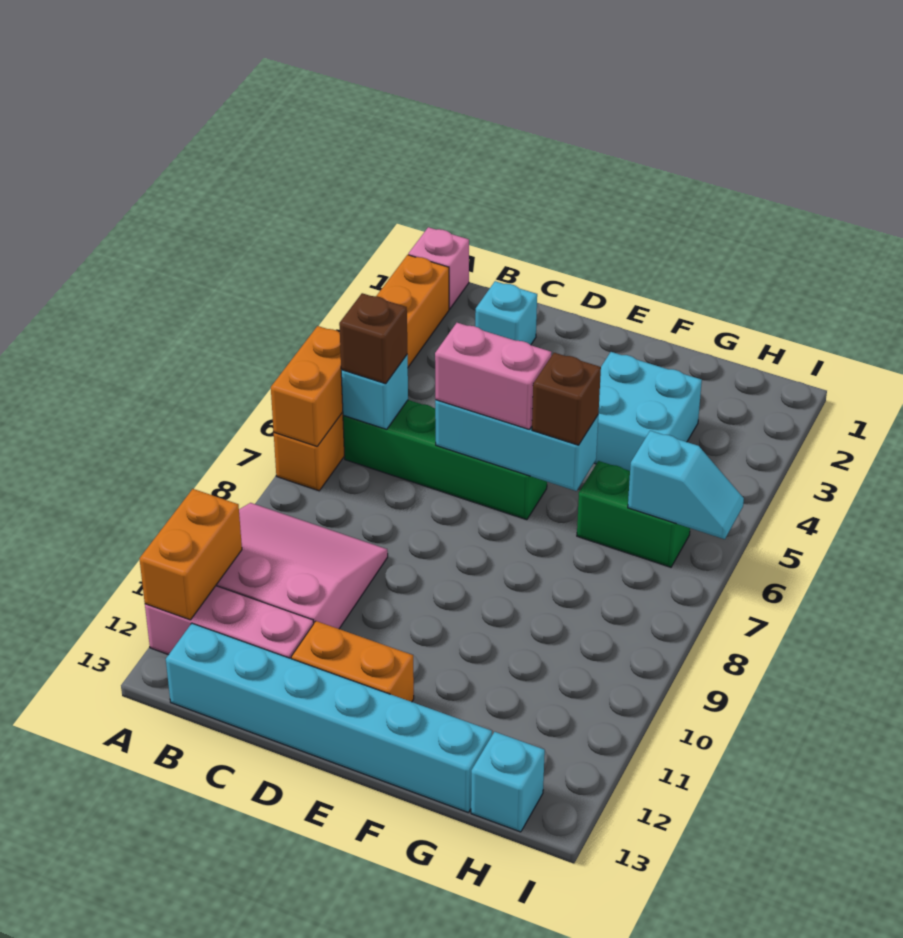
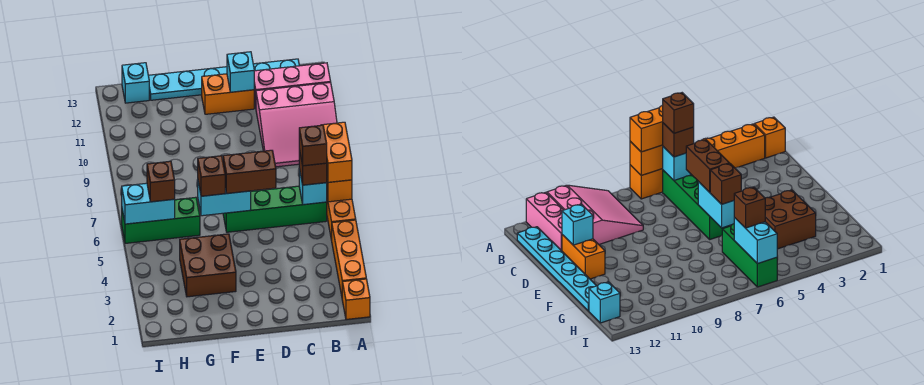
pink 1x1 brick [408,227,469,309] -> orange 1x1 brick [342,279,370,319]
orange 1x2 brick [139,489,242,620] -> orange 1x2 brick moved to [323,122,352,182]
none -> brown 1x1 brick [299,125,327,166]
cyan 1x6 brick [166,623,492,813] -> cyan 1x6 plate [148,59,299,100]
cyan 1x1 brick [475,281,537,345] -> cyan 1x1 brick moved to [227,52,254,92]
cyan 1x3 brick [435,400,598,491] -> cyan 1x2 brick [198,182,251,216]
pink 1x2 brick [435,323,552,430] -> brown 1x2 brick [223,150,276,194]
cyan 2x2 brick [594,352,702,471] -> brown 2x2 brick [180,234,236,297]
green 1x2 brick [577,461,690,567] -> green 1x3 brick [122,197,200,243]
cyan 1x2 slope [628,431,744,539] -> cyan 1x2 brick [122,183,175,224]
none -> brown 1x1 brick [147,161,175,202]

